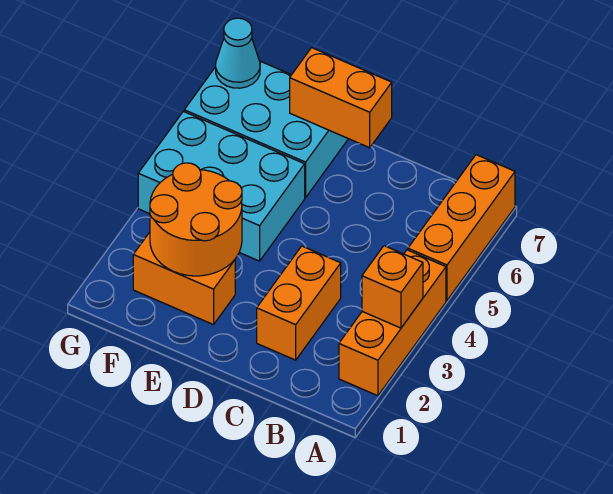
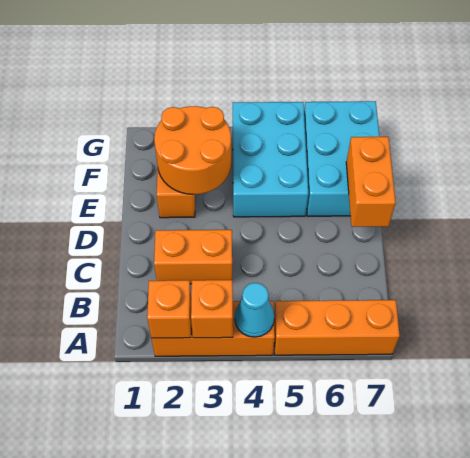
none -> orange 1x1 brick [147,280,191,338]
cyan 1x1 cone [216,18,260,88] -> cyan 1x1 cone moved to [235,283,274,337]

